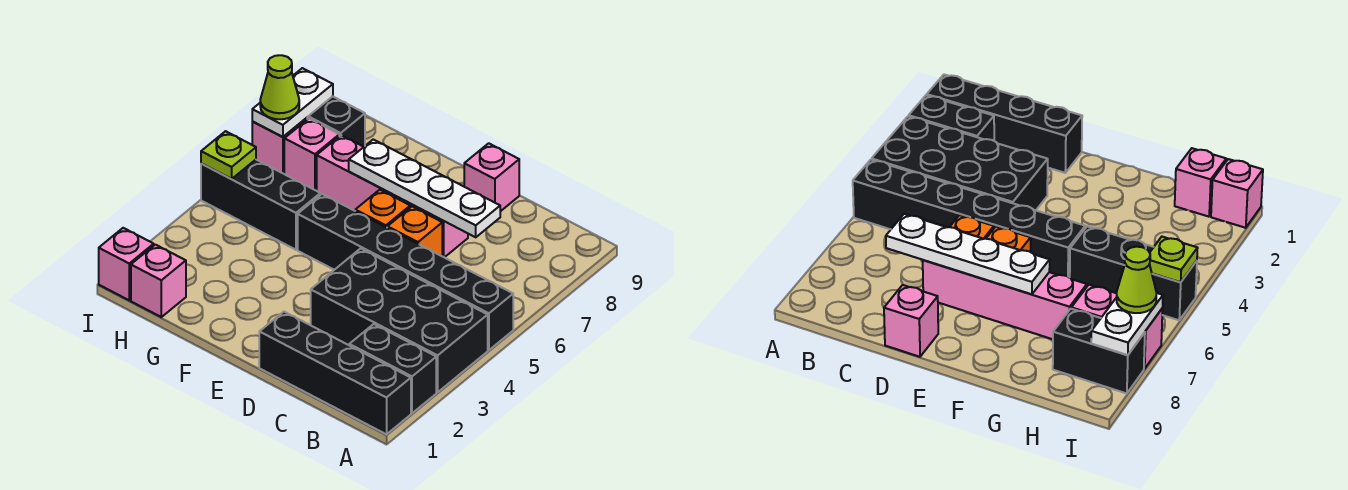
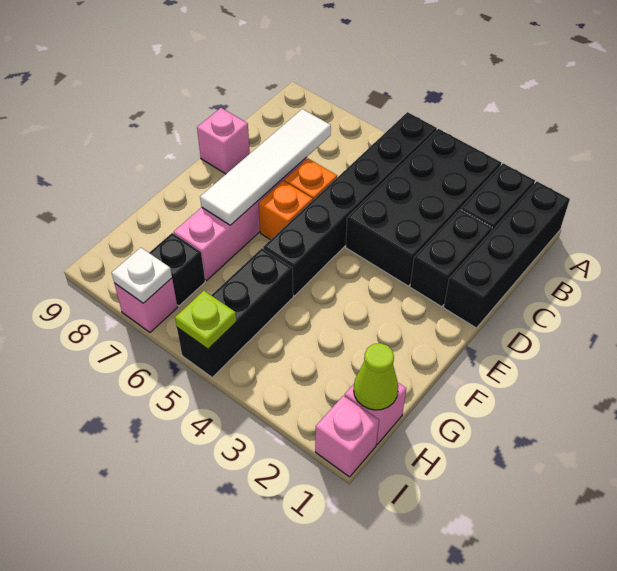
white 1x4 plate [349,140,500,237] -> white 1x4 tile [200,109,331,225]
pink 1x1 brick [284,119,339,190] -> black 1x1 brick [149,233,205,306]
black 1x2 brick [307,96,365,147] -> black 1x2 brick moved to [410,209,492,307]
white 1x2 plate [252,68,333,137] -> white 1x1 plate [112,248,172,303]
lime 1x1 cone [260,55,299,119] -> lime 1x1 cone moved to [354,343,398,410]

